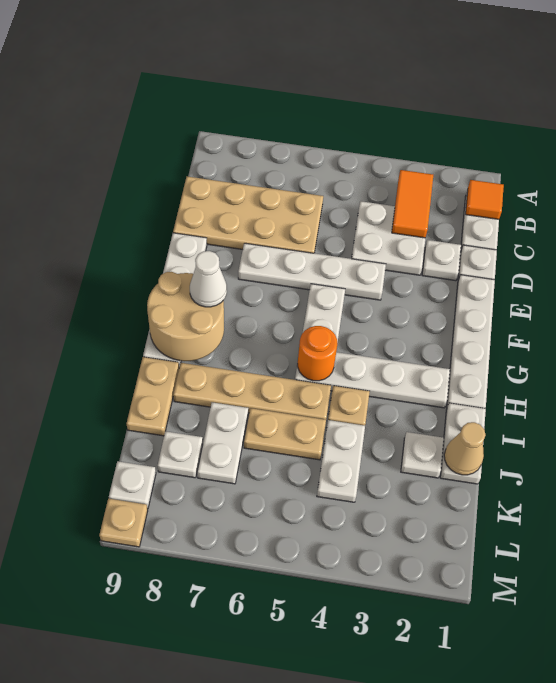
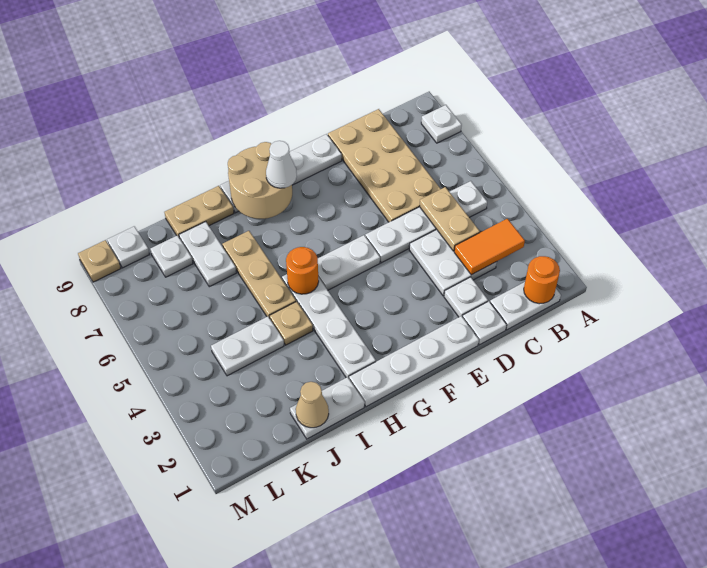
orange 1x1 tile [466,180,504,219] -> orange 1x1 round brick [524,256,560,304]
white 1x4 plate [238,243,386,300] -> white 1x4 plate turned to [365,181,487,263]
tan 1x4 plate [173,363,331,420] -> tan 1x3 plate [222,231,296,318]
white 1x1 plate [401,432,444,478] -> white 1x1 plate moved to [421,105,462,143]
tan 1x2 plate [244,408,326,460] -> tan 1x2 plate moved to [420,187,480,251]
white 1x2 plate [197,402,248,484] -> white 1x2 plate turned to [179,222,236,287]

